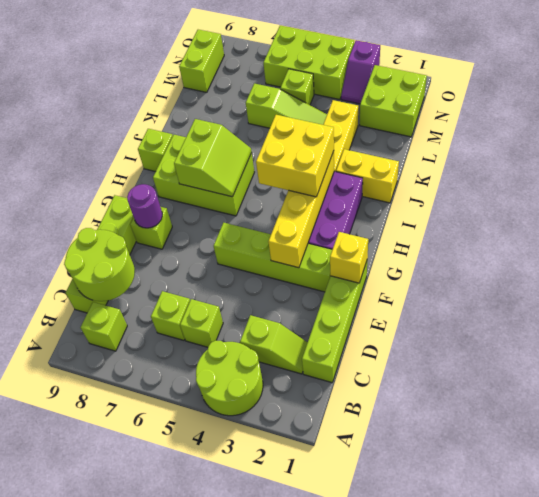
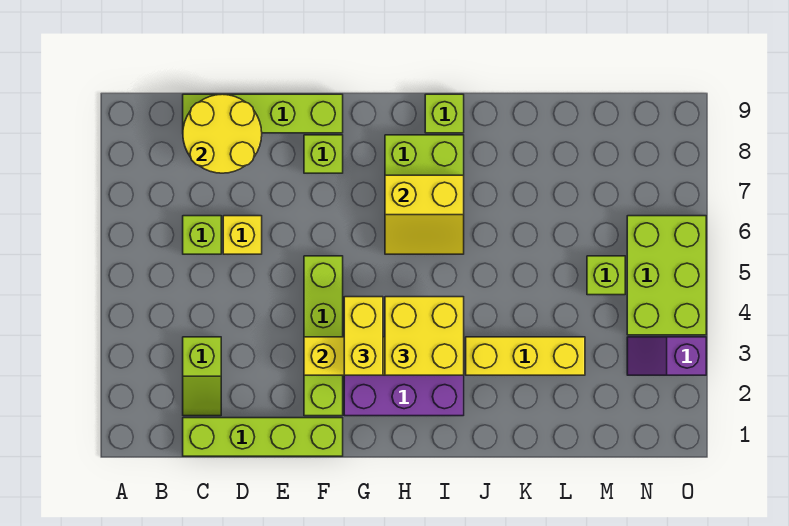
lime 2x2 round brick [196,340,263,416] -> none
lime 1x1 brick [81,302,127,351] -> none
lime 1x1 brick [180,299,223,347] -> none
lime 2x2 round brick [64,228,135,301] -> yellow 2x2 round brick [183,94,262,173]
yellow 1x1 brick [330,232,368,283] -> yellow 1x1 brick moved to [223,216,262,254]
purple 1x1 round brick [127,184,162,228] -> none
lime 2x2 slope [174,119,252,197] -> yellow 2x2 slope [385,175,464,254]
yellow 1x2 brick [336,149,399,203] -> yellow 1x2 brick moved to [344,297,383,375]
lime 1x3 slope [246,83,327,128] -> none
lime 2x2 brick [360,65,427,137] -> none
lime 1x2 brick [179,30,224,92] -> none

